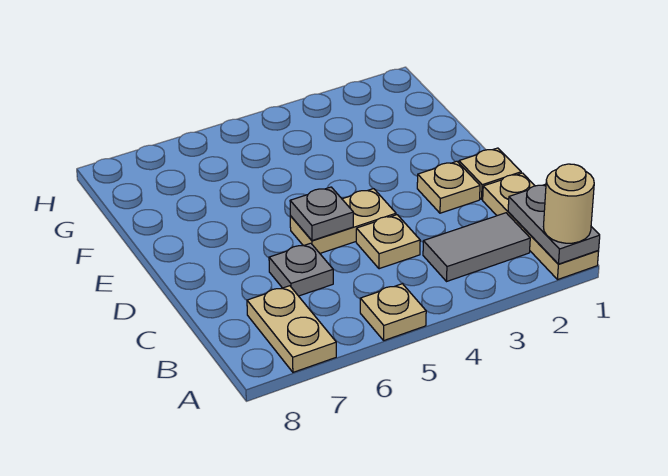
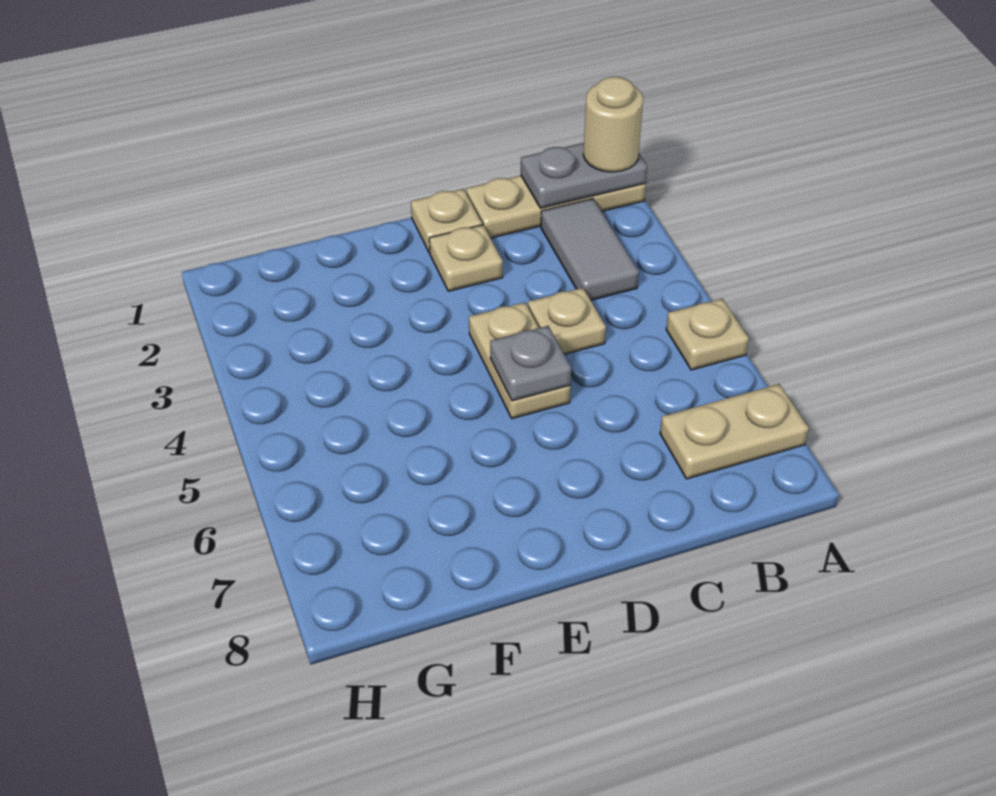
grey 1x1 plate [269,243,333,296] -> none

